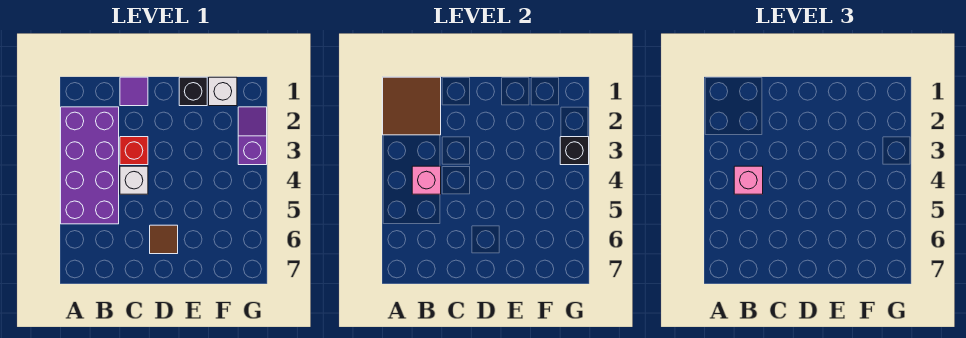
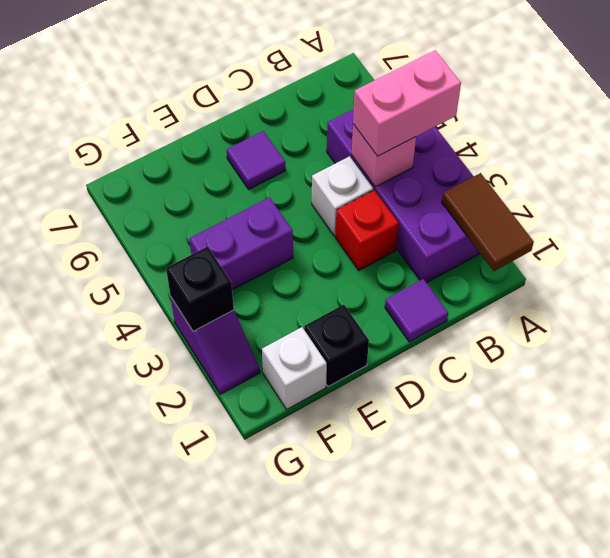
brown 2x2 tile [383,77,441,135] -> brown 1x2 tile [442,173,534,271]
pink 1x1 brick [734,166,763,194] -> pink 1x2 brick [353,50,461,156]
brown 1x1 tile [150,225,178,254] -> purple 1x1 tile [227,131,285,189]
none -> purple 1x2 brick [189,197,293,290]

